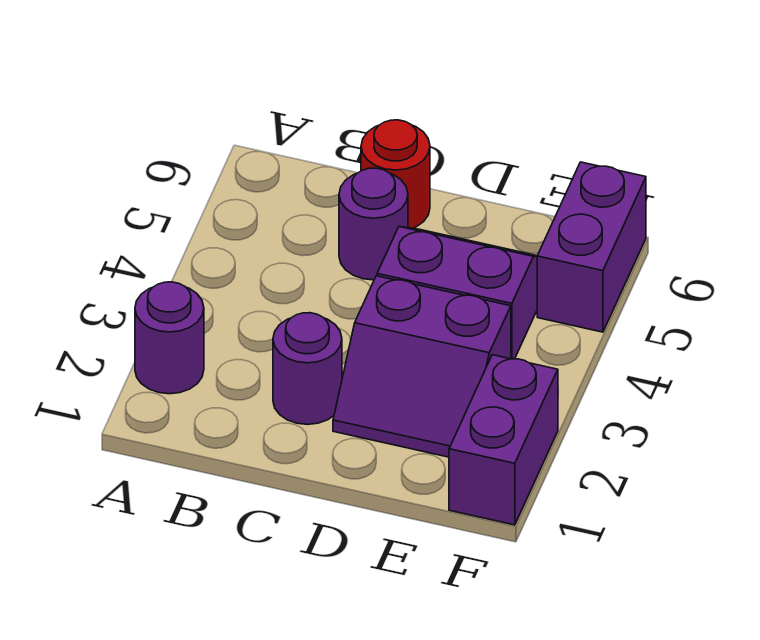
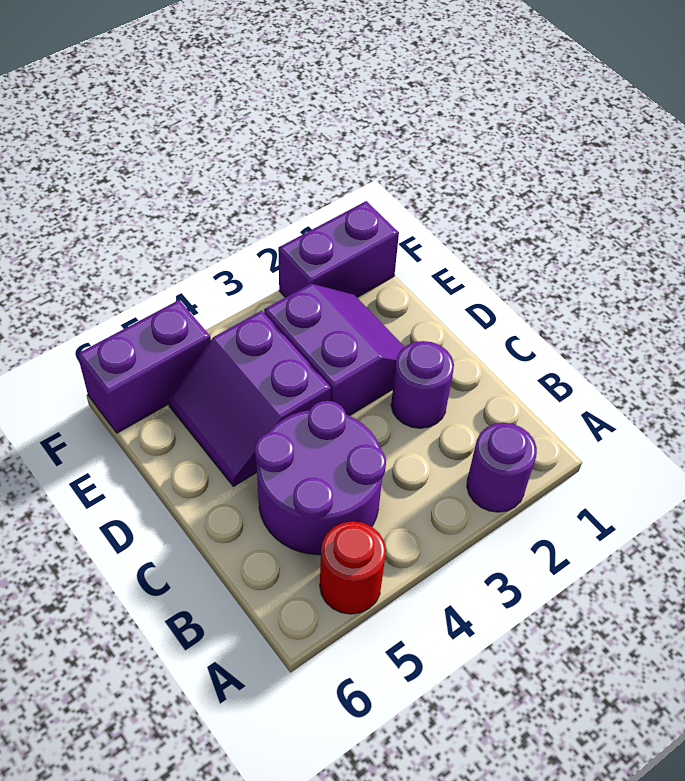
purple 1x1 round brick [339,168,408,280] -> purple 2x2 round brick [255,401,386,555]
red 1x1 round brick [361,120,430,228] -> red 1x1 round brick moved to [320,521,386,614]

